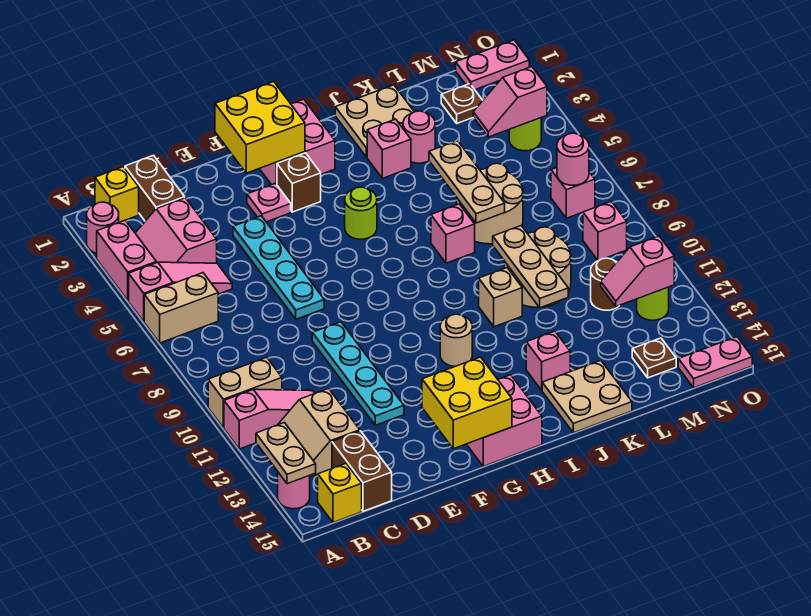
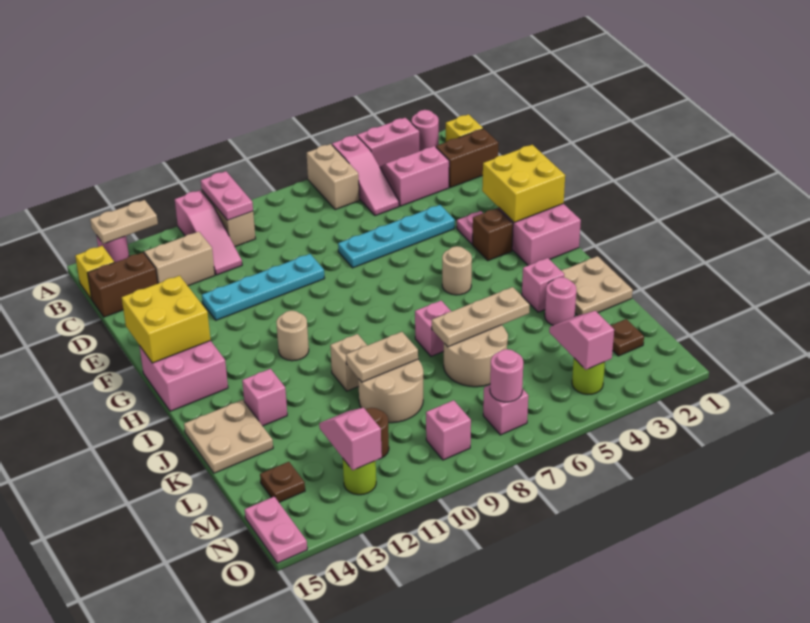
lime 1x1 round brick [345,187,377,239] -> tan 1x1 round brick [442,246,472,295]
tan 1x3 plate [493,226,568,308] -> tan 1x2 plate [346,332,418,382]
pink 1x2 plate [456,40,529,90] -> pink 1x2 plate moved to [201,171,253,220]

